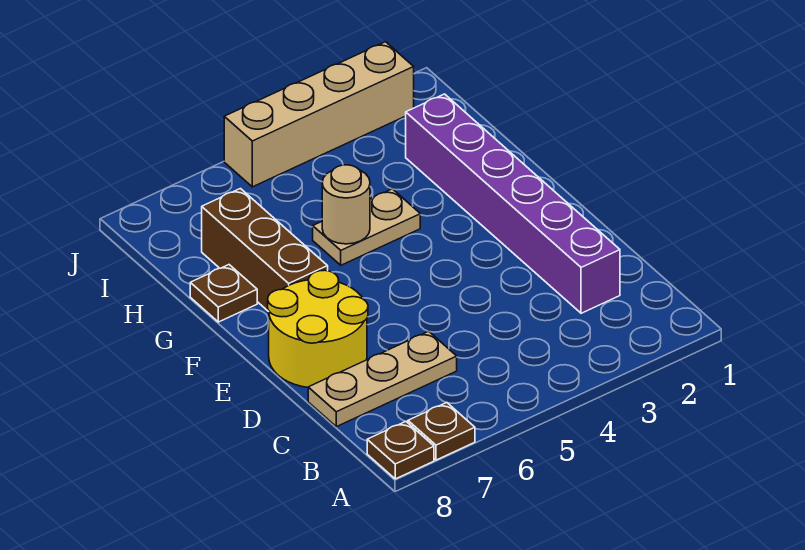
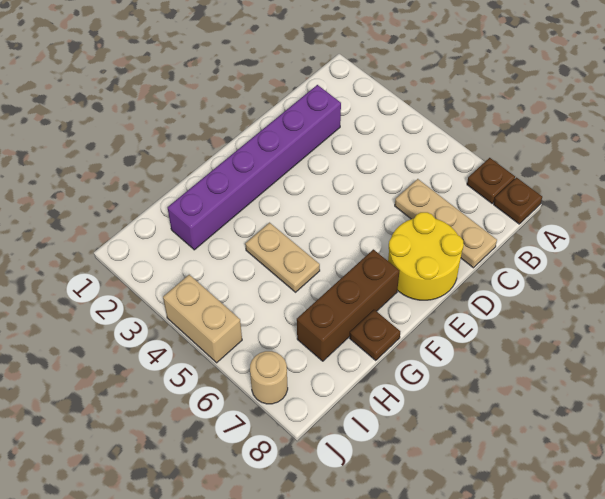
tan 1x1 round brick [322,165,370,244] -> tan 1x1 round brick moved to [250,351,288,404]
tan 1x4 brick [224,42,414,187] -> tan 1x2 brick [163,275,242,363]

